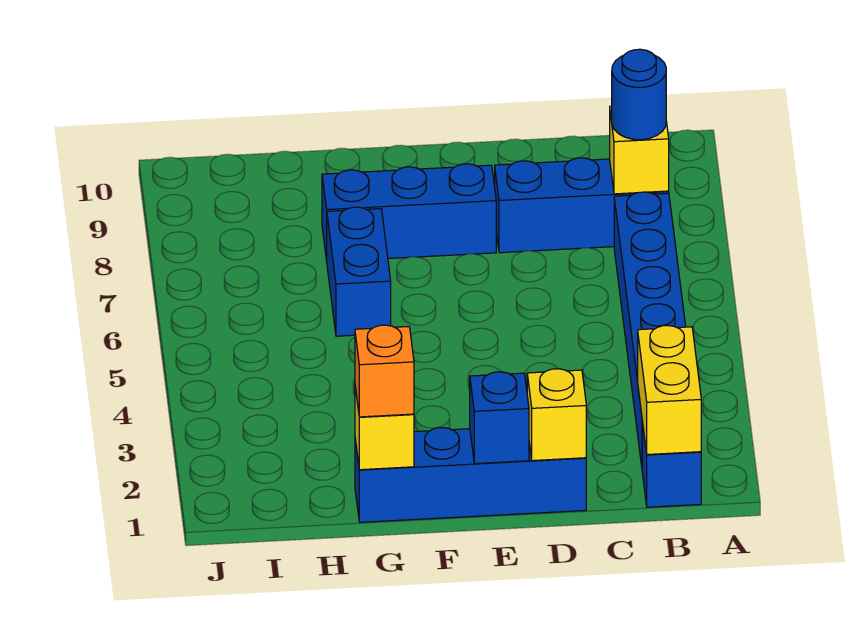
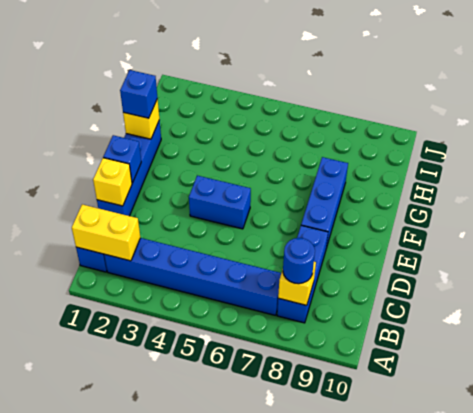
orange 1x1 brick [355,325,414,417] -> blue 1x1 brick [120,70,158,118]
blue 1x2 brick [327,207,391,336] -> blue 1x2 brick moved to [189,176,251,229]

